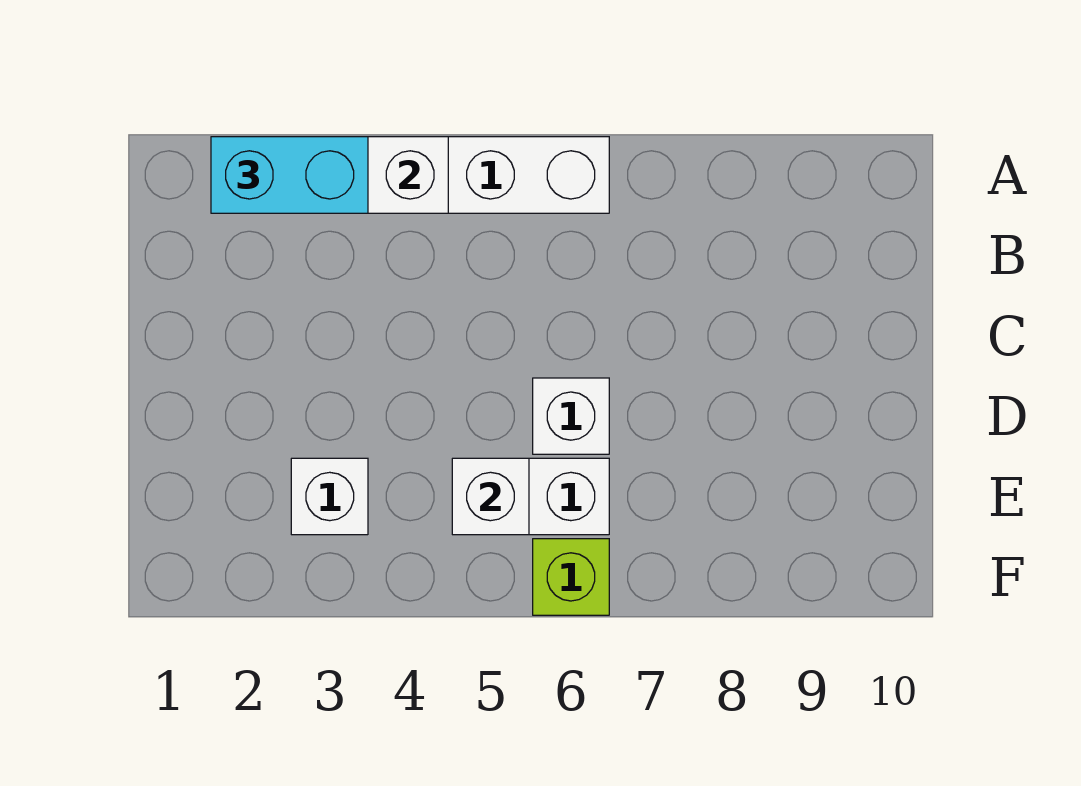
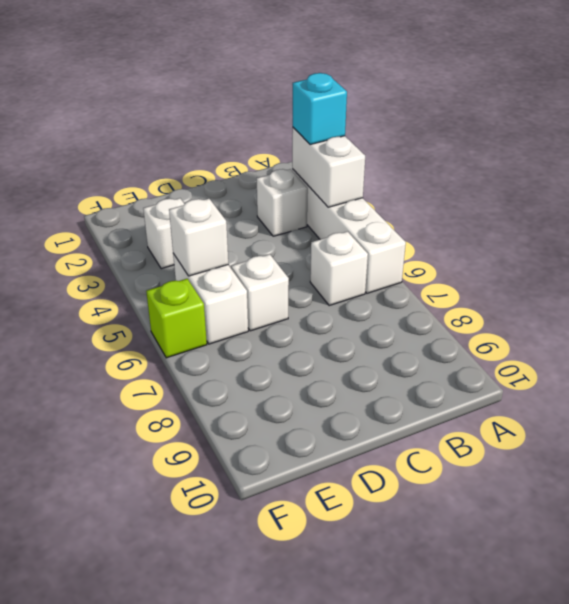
cyan 1x2 brick [211,137,368,213] -> cyan 1x1 brick [293,73,347,144]
none -> white 1x1 brick [257,169,308,236]
none -> white 1x1 brick [310,232,368,306]

